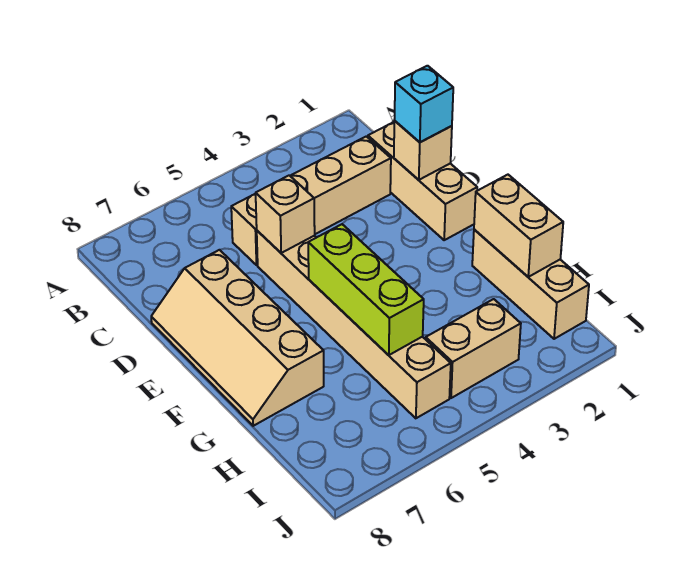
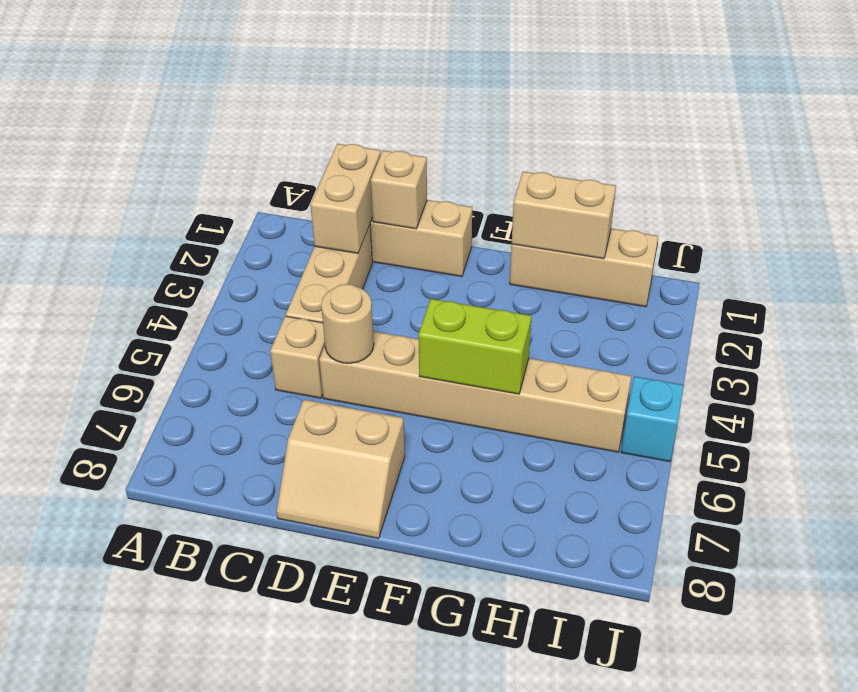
cyan 1x1 brick [394,66,453,142] -> cyan 1x1 brick moved to [621,376,684,462]
tan 1x1 brick [256,175,315,253] -> tan 1x1 round brick [321,284,374,363]
tan 2x4 slope [151,250,324,426] -> tan 2x2 slope [277,400,405,538]
lime 1x3 brick [308,224,424,355] -> lime 1x2 brick [418,299,532,394]
tan 1x2 brick [426,299,521,398] -> tan 1x2 brick moved to [310,144,381,253]

